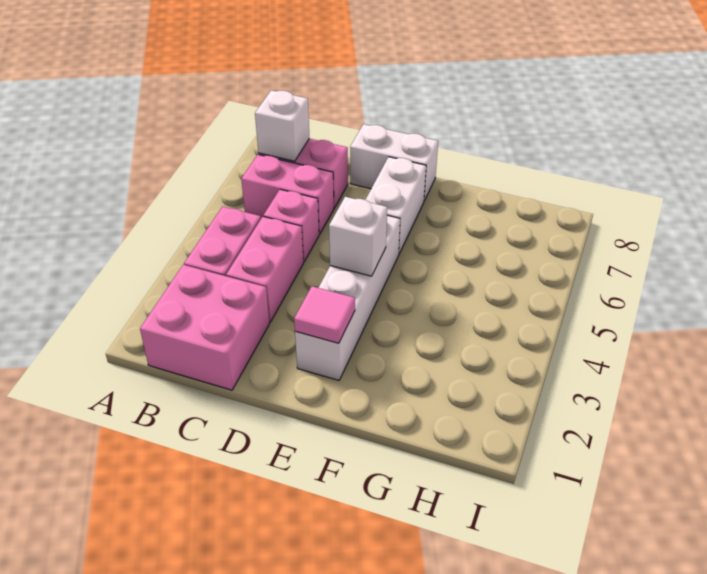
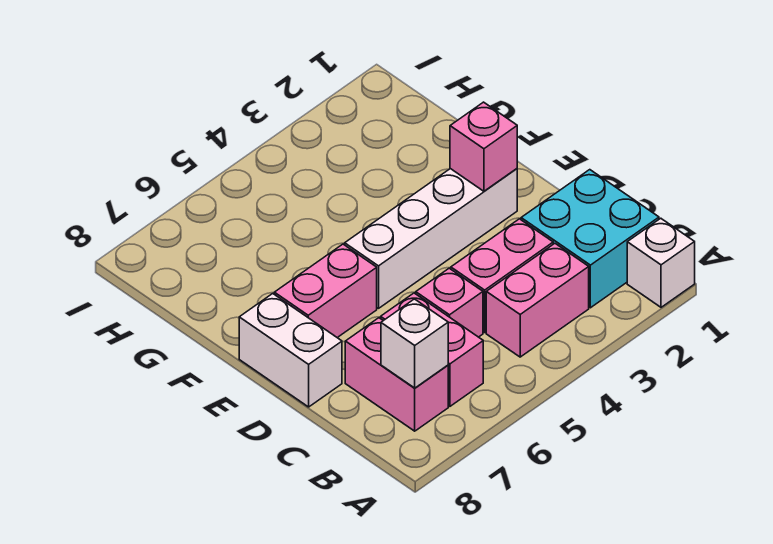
pink 2x2 brick [140,265,269,390] -> cyan 2x2 brick [521,170,659,308]
pink 1x1 tile [294,286,355,343] -> pink 1x1 brick [450,102,517,191]
white 1x1 brick [329,197,387,276] -> white 1x1 brick moved to [627,218,695,307]
white 1x2 brick [366,157,426,254] -> pink 1x2 brick [274,244,377,338]

